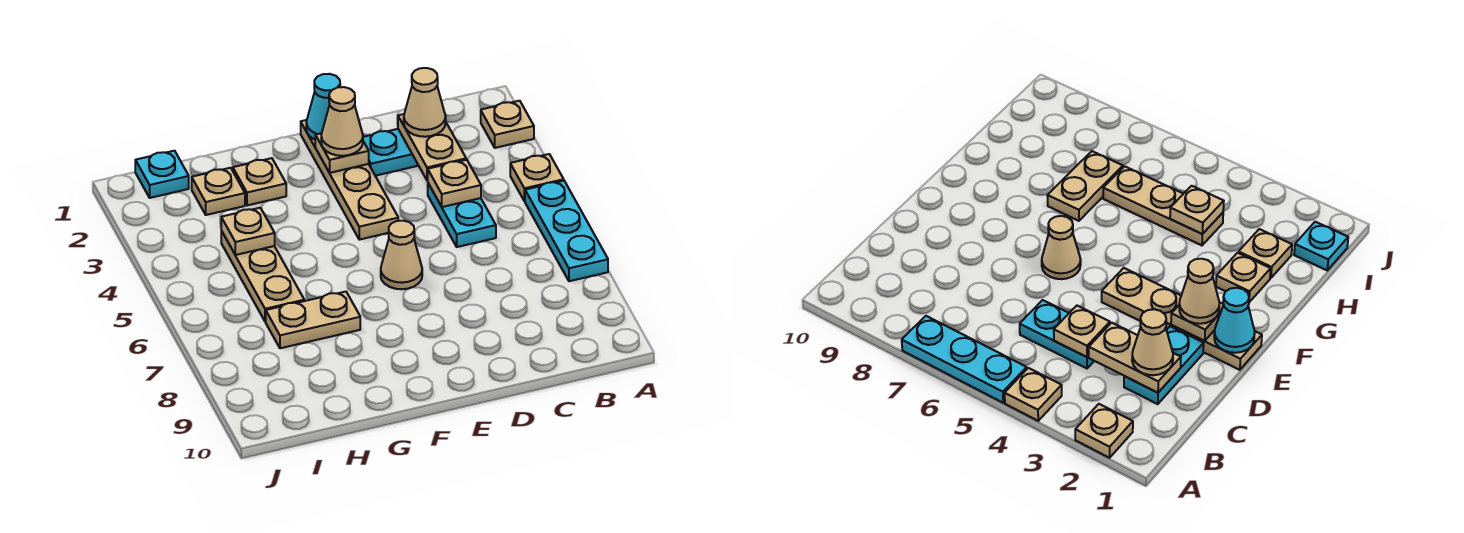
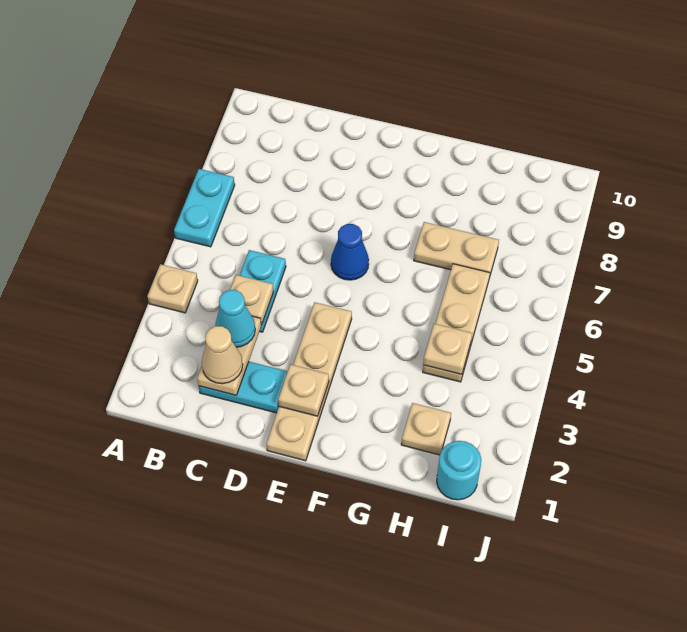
tan 1x1 plate [481,101,534,148] -> none
cyan 1x3 plate [525,181,608,281] -> cyan 1x2 plate [174,169,235,247]
cyan 1x1 cone [306,74,340,140] -> cyan 1x1 cone moved to [215,290,255,347]
tan 1x1 cone [321,87,363,156] -> none
tan 1x1 cone [381,221,422,289] -> blue 1x1 cone [331,224,369,280]
tan 1x1 plate [233,158,286,205] -> none
cyan 1x1 plate [135,151,189,198] -> cyan 1x1 round brick [437,441,481,500]

